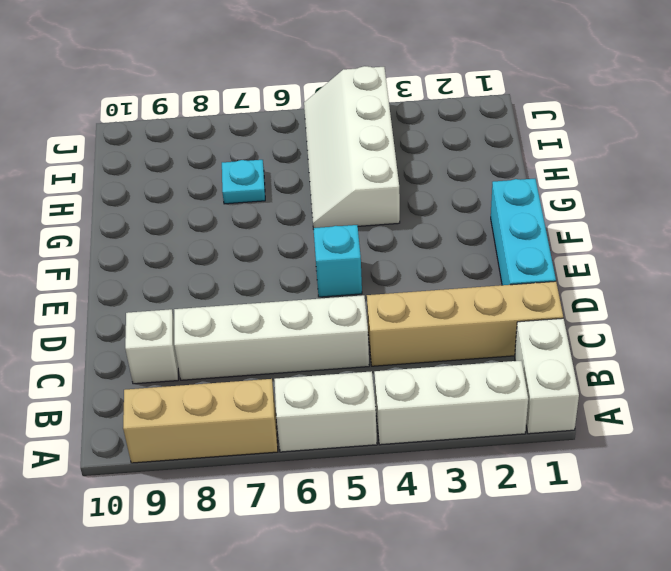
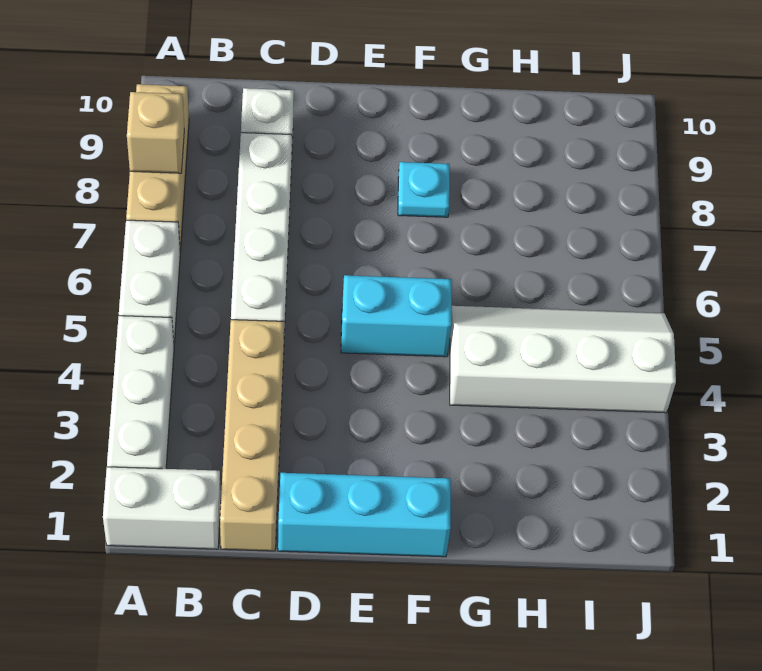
none -> tan 1x1 brick [127,92,184,173]
cyan 1x1 brick [313,225,362,297] -> cyan 1x2 brick [341,275,452,357]
cyan 1x1 plate [222,160,265,204] -> cyan 1x1 plate moved to [398,162,450,217]

